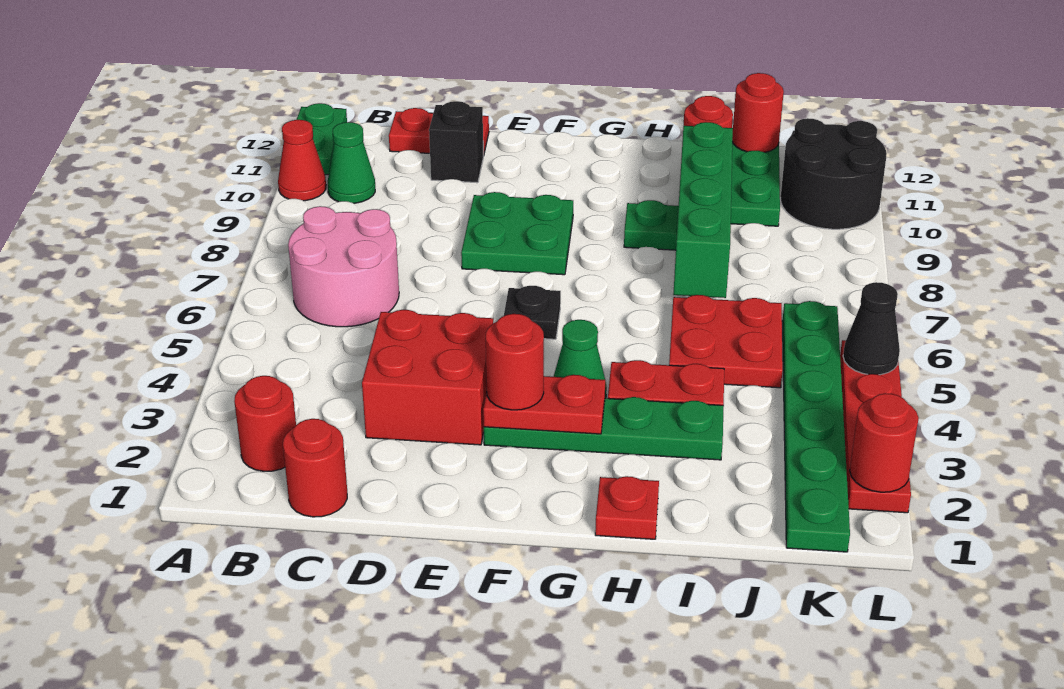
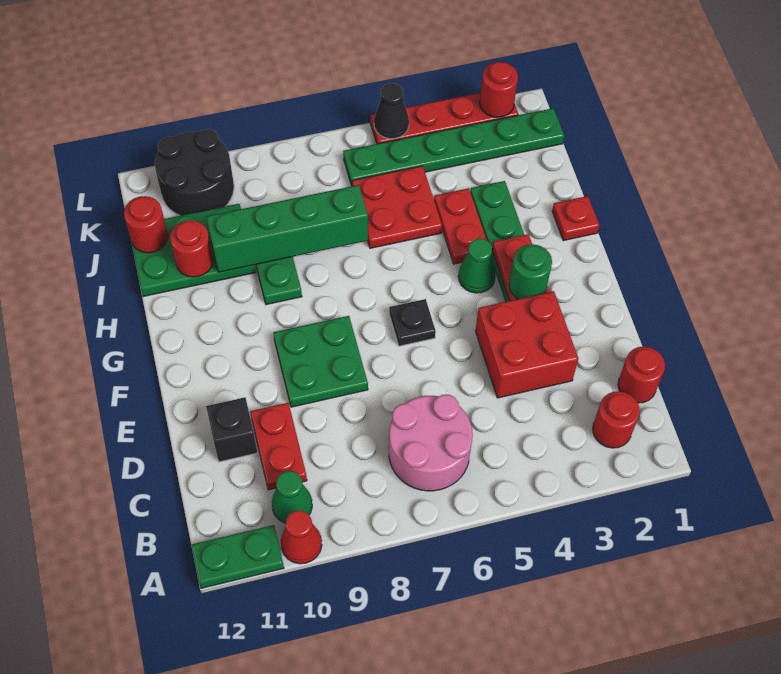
red 1x2 plate [389,108,489,156] -> red 1x2 plate moved to [250,403,307,490]
red 1x1 round brick [486,314,544,410] -> green 1x1 round brick [509,244,552,299]

